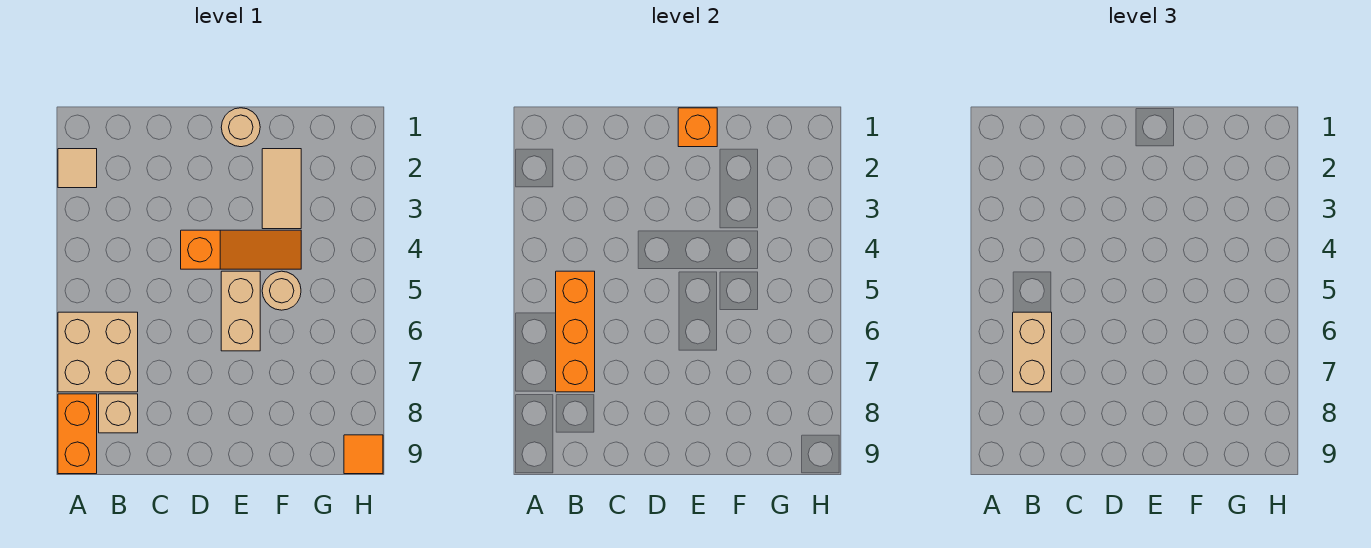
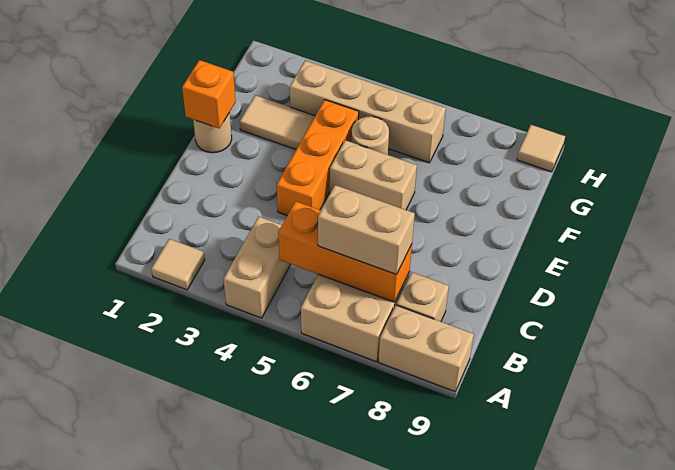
none -> tan 1x2 brick [224,217,291,318]
orange 1x2 brick [58,394,97,474] -> tan 1x2 brick [379,305,474,392]
orange 1x3 slope [181,230,301,269] -> orange 1x3 brick [277,100,359,215]
none -> tan 1x4 brick [290,61,446,163]
orange 1x1 tile [344,435,383,474] -> tan 1x1 tile [517,125,565,172]

